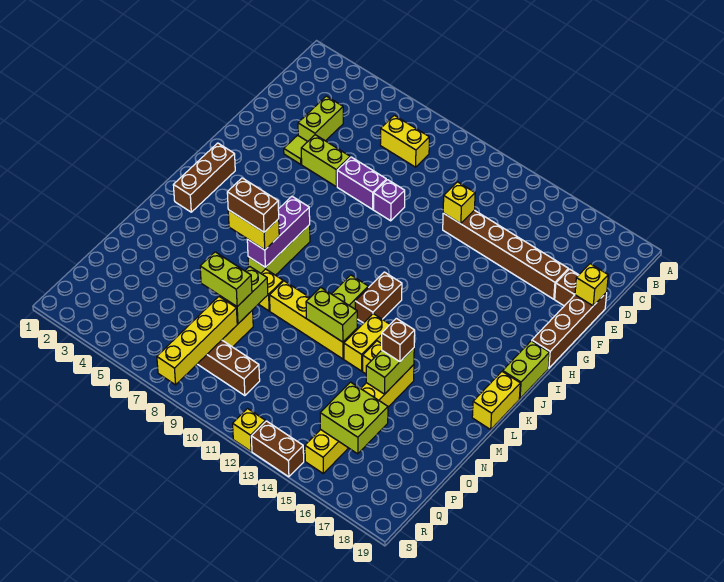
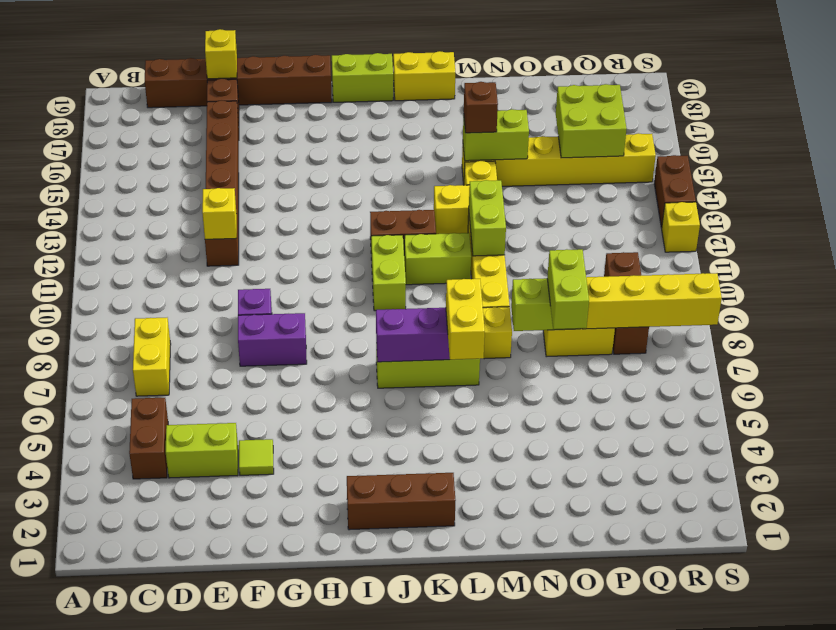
brown 1x4 brick [532,292,607,368] -> brown 1x6 brick [145,55,332,108]
lime 1x2 brick [301,135,350,187] -> lime 1x2 brick moved to [371,235,406,311]
purple 1x2 brick [337,157,386,209] -> purple 1x2 brick turned to [238,313,307,366]
brown 1x2 brick [227,178,279,232] -> brown 1x2 brick moved to [129,398,168,479]

